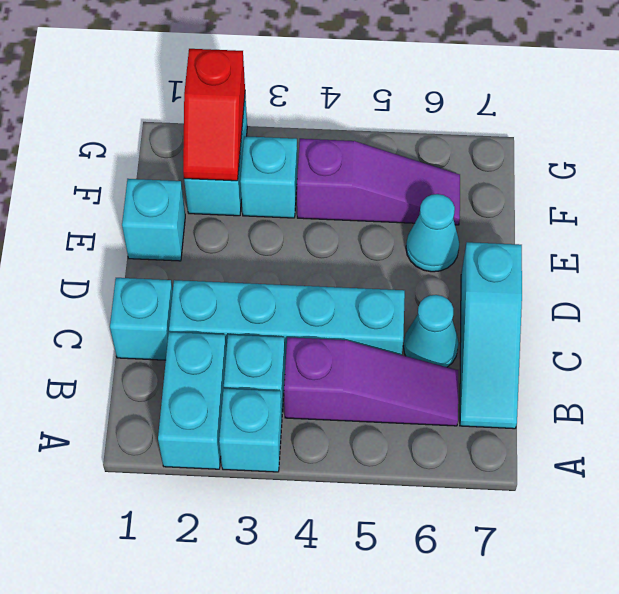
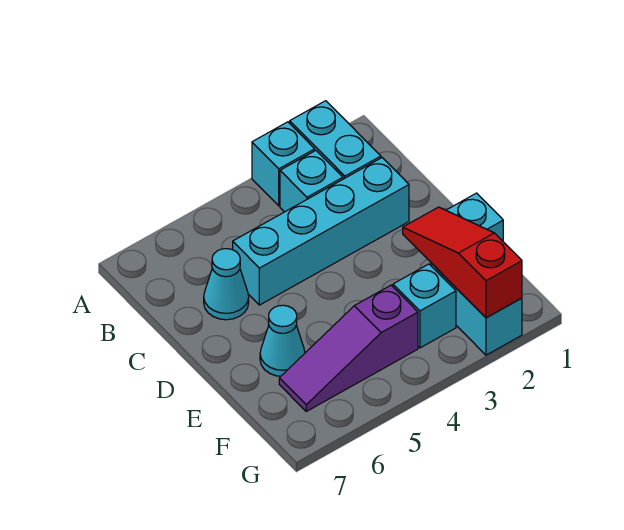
purple 1x3 slope [284,337,458,426] -> none
cyan 1x3 slope [460,242,522,429] -> none
cyan 1x1 brick [110,278,173,360] -> none
red 1x2 slope [183,49,245,181] -> red 1x3 slope [403,207,522,318]

